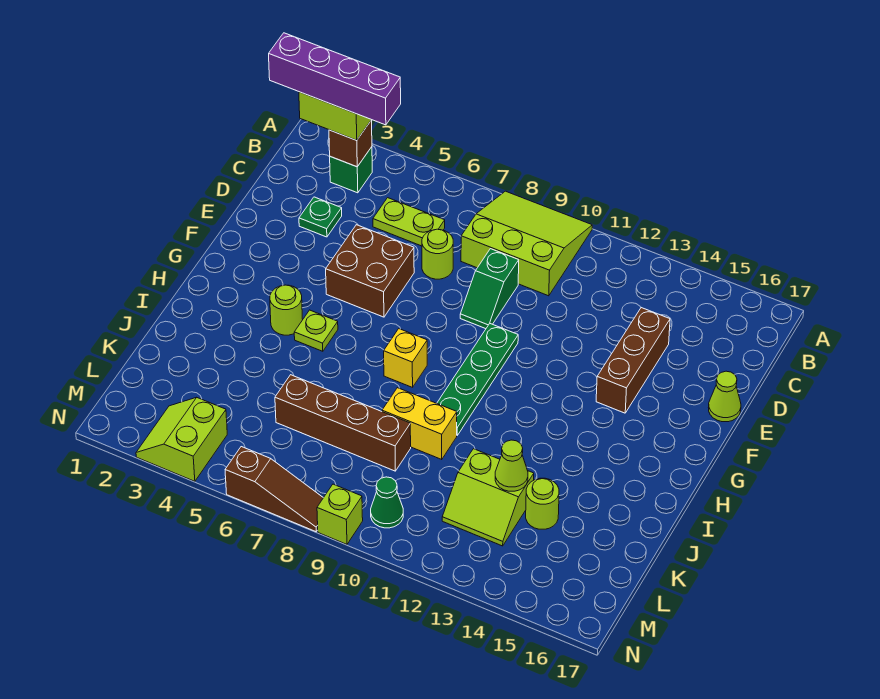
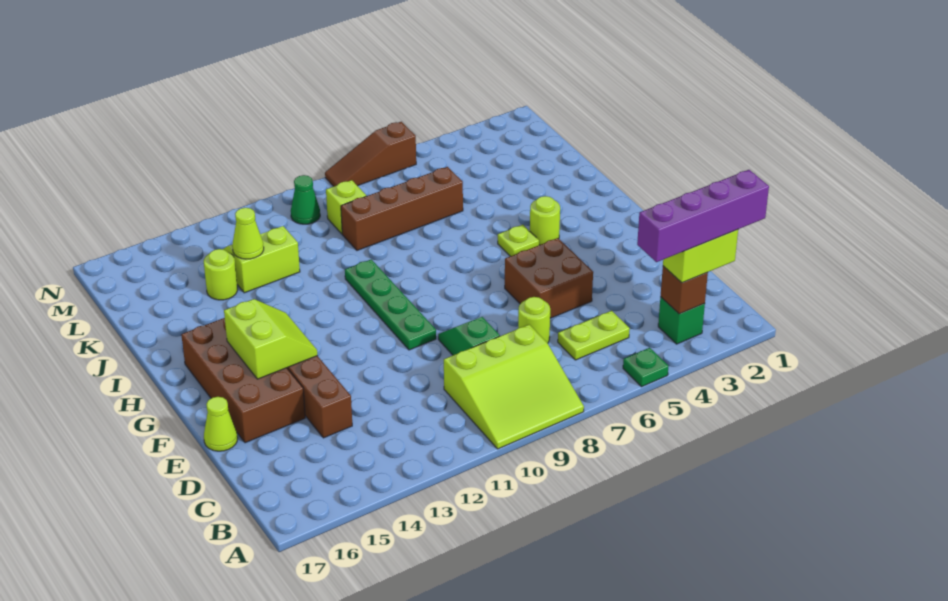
green 1x1 plate [299,197,342,237] -> green 1x1 plate moved to [623,348,668,387]
none -> brown 2x4 brick [181,318,305,443]
yellow 1x1 brick [384,329,427,387] -> none
yellow 1x2 brick [382,388,457,459] -> none
lime 2x2 slope [136,397,227,481] -> lime 2x2 slope moved to [224,299,317,379]
lime 1x1 brick [317,484,363,544] -> lime 1x1 brick moved to [326,180,366,234]

